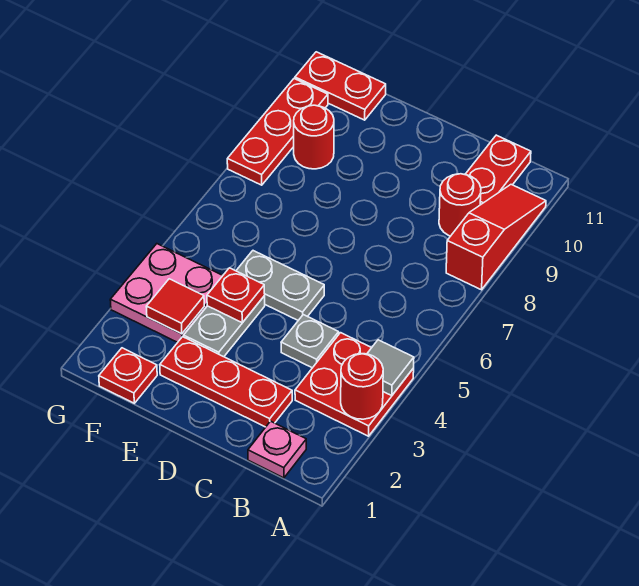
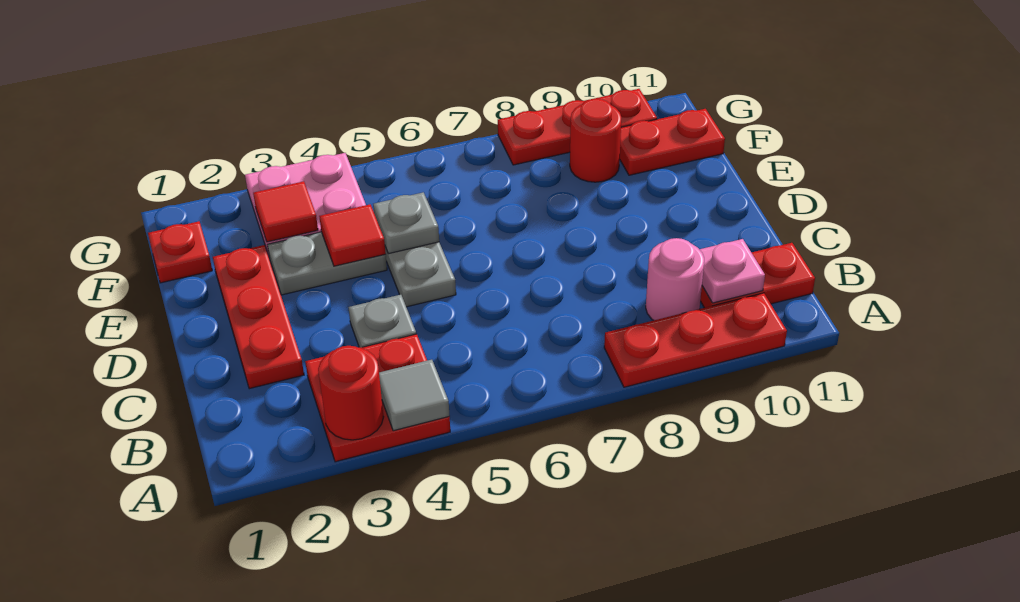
red 1x3 slope [446,185,546,290] -> red 1x3 plate [604,293,787,387]
pink 1x1 plate [248,421,306,478] -> pink 1x1 plate moved to [699,239,765,303]
red 1x1 round brick [439,174,481,236] -> pink 1x1 round brick [646,238,704,320]
red 1x1 plate [207,268,265,323] -> red 1x1 tile [319,205,386,266]
none -> grey 1x1 plate [373,192,439,254]
red 1x2 plate [295,52,386,120] -> red 1x2 plate turned to [620,109,725,175]

